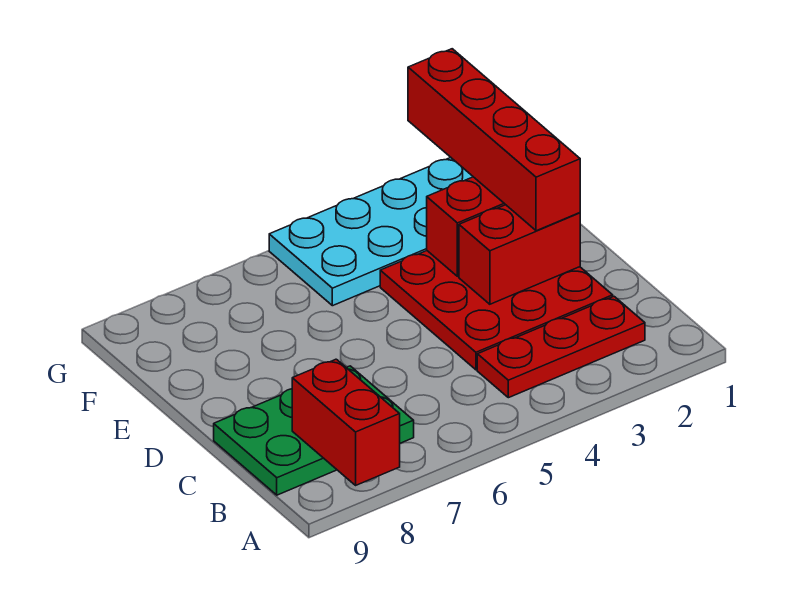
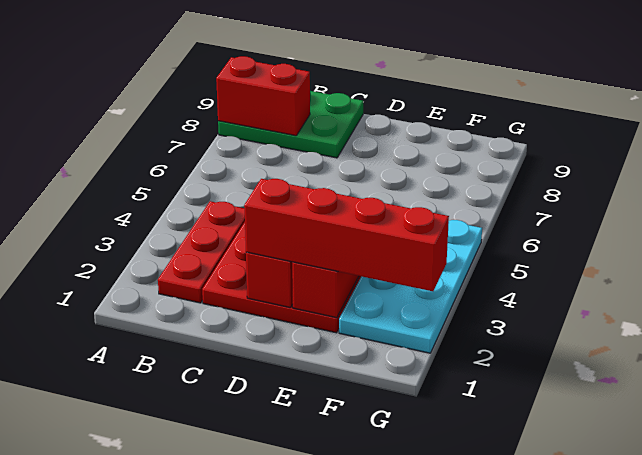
green 2x3 plate [214,366,414,495] -> green 2x3 plate turned to [218,91,363,158]

